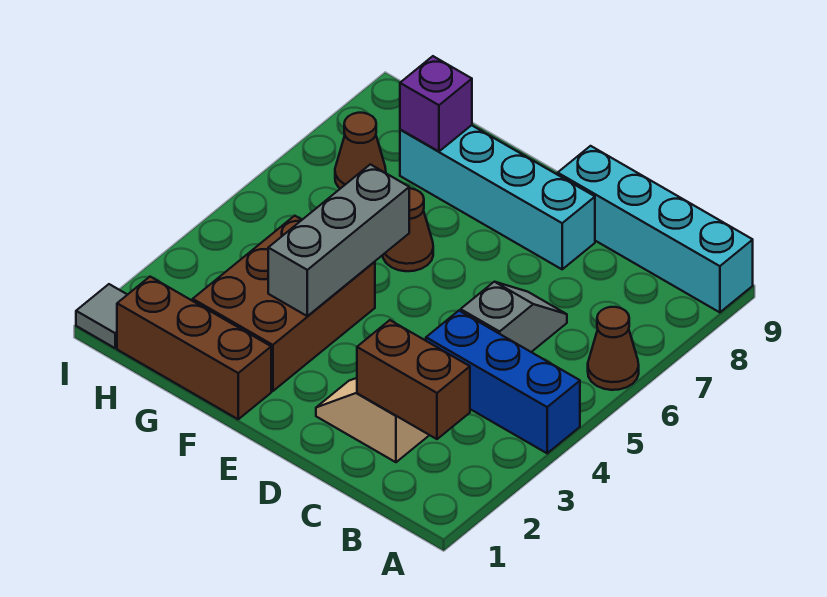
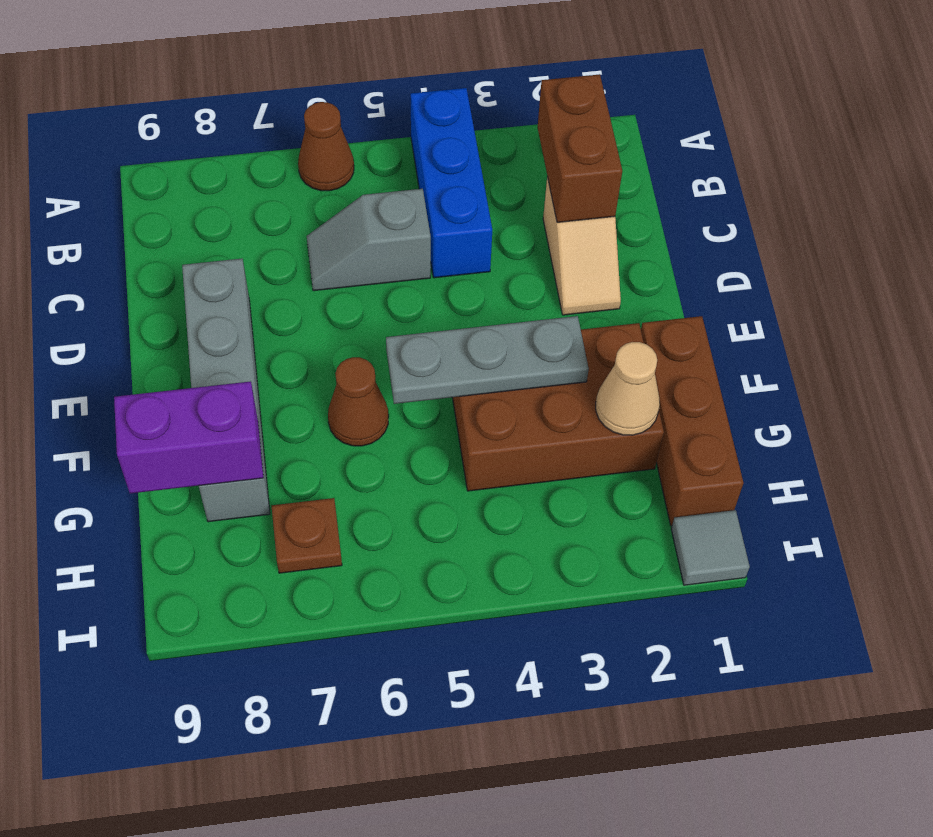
cyan 1x4 brick [558,146,753,312] -> none
cyan 1x4 brick [400,125,595,269] -> grey 1x4 brick [182,259,270,522]
grey 1x3 brick [268,164,409,316] -> grey 1x3 plate [386,316,589,404]
none -> tan 1x1 cone [596,342,660,435]
purple 1x1 brick [400,56,472,151] -> purple 1x2 brick [114,381,263,494]
brown 1x1 cone [335,113,386,189] -> brown 1x1 plate [272,498,342,573]

